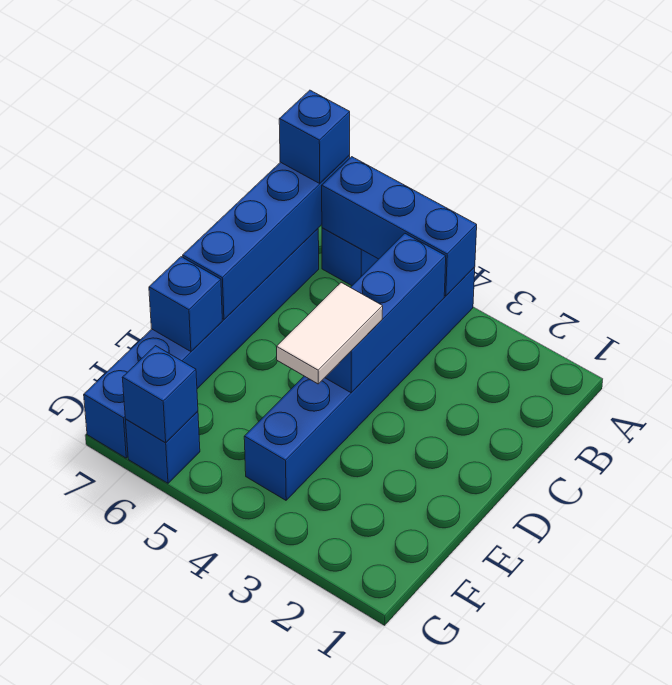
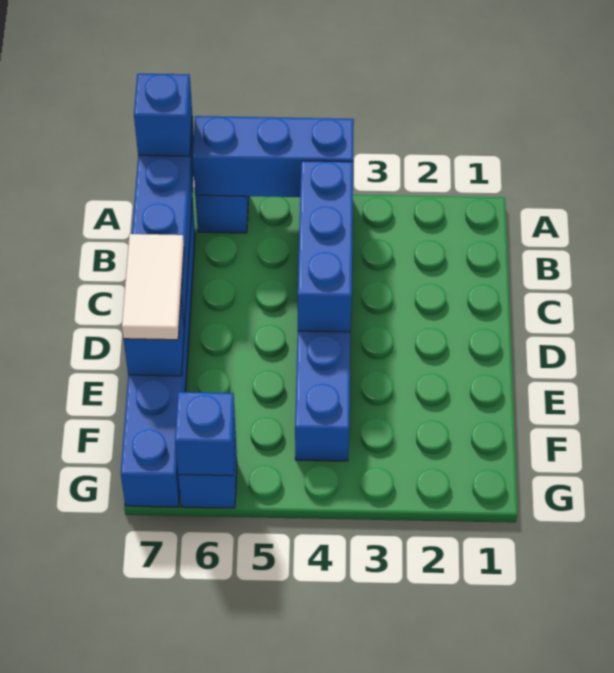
white 1x2 tile [277,283,383,384] -> white 1x2 tile moved to [122,234,184,340]

